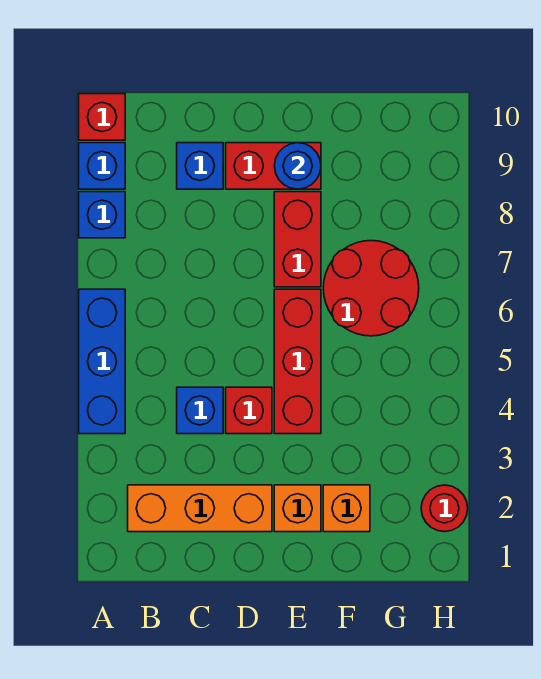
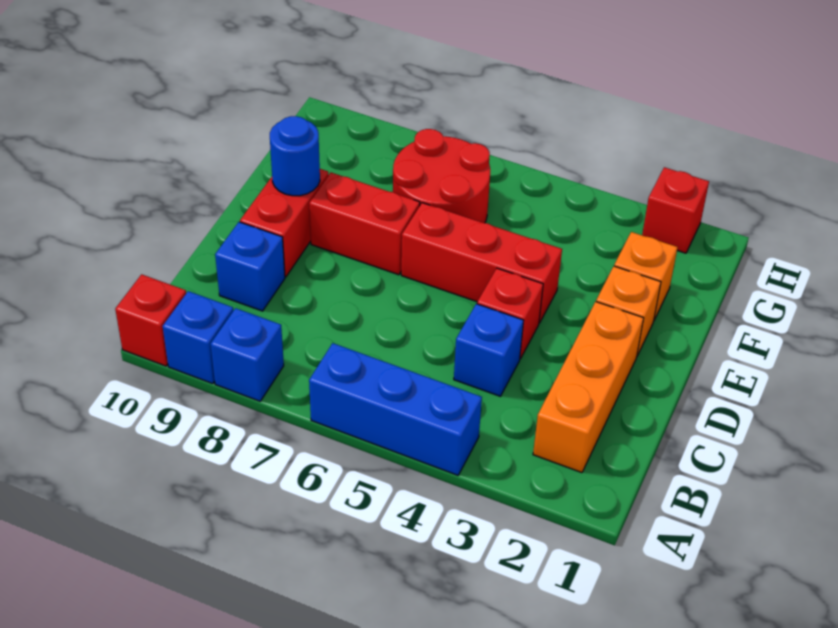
red 1x1 round brick [421,485,468,532] -> red 1x1 brick [642,167,709,253]

